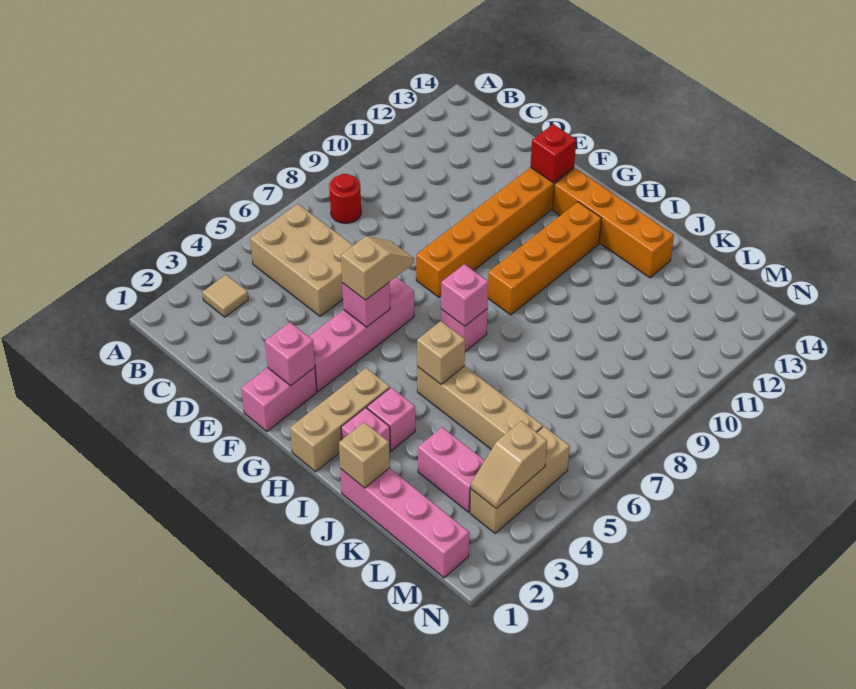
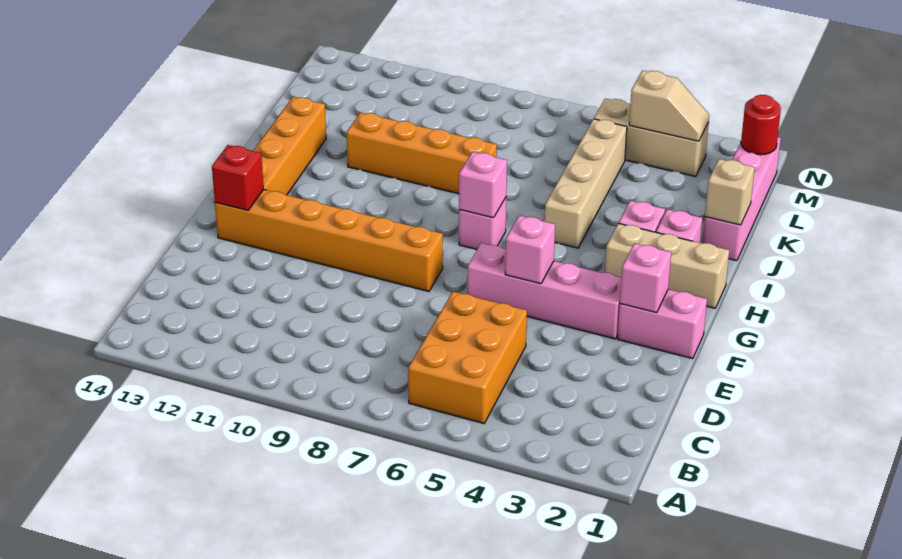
tan 1x1 tile [202,275,248,317] -> none
tan 2x3 brick [250,204,353,316] -> orange 2x3 brick [408,292,527,423]
red 1x1 round brick [329,174,361,223] -> red 1x1 round brick moved to [741,95,781,155]
tan 1x2 slope [341,236,414,300] -> none
orange 1x4 brick [488,202,602,315] -> orange 1x4 brick moved to [347,112,497,194]
tan 1x1 brick [417,321,465,384] -> none
pink 1x2 brick [418,427,485,512] -> none

